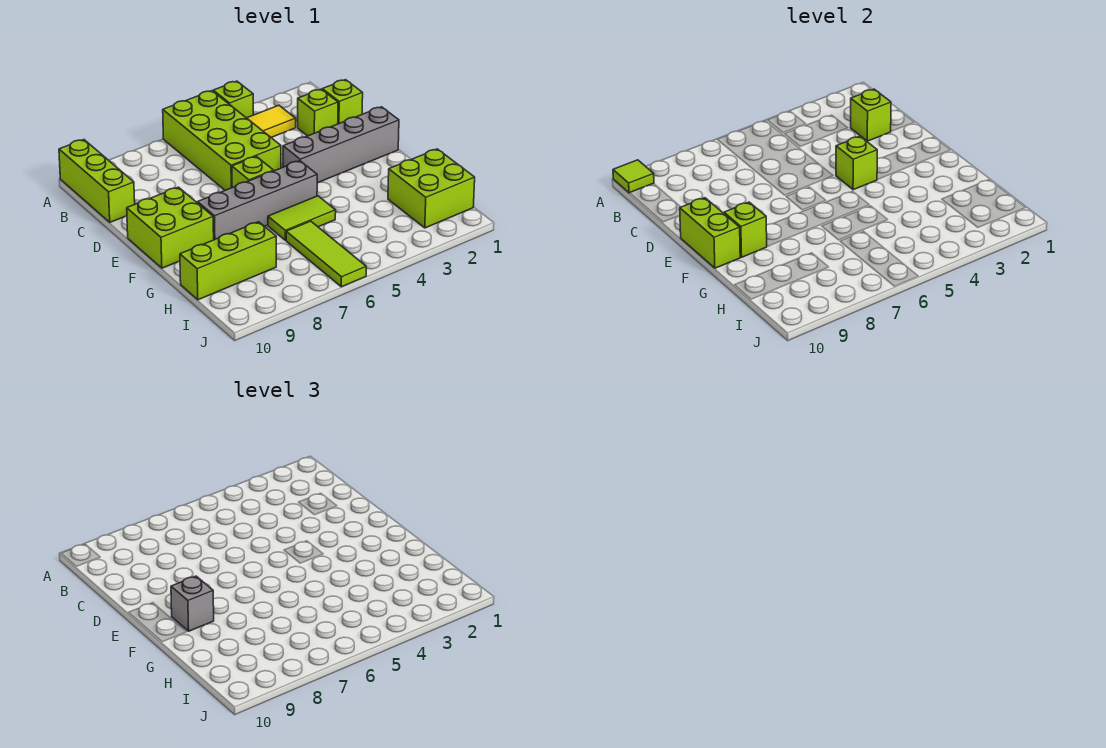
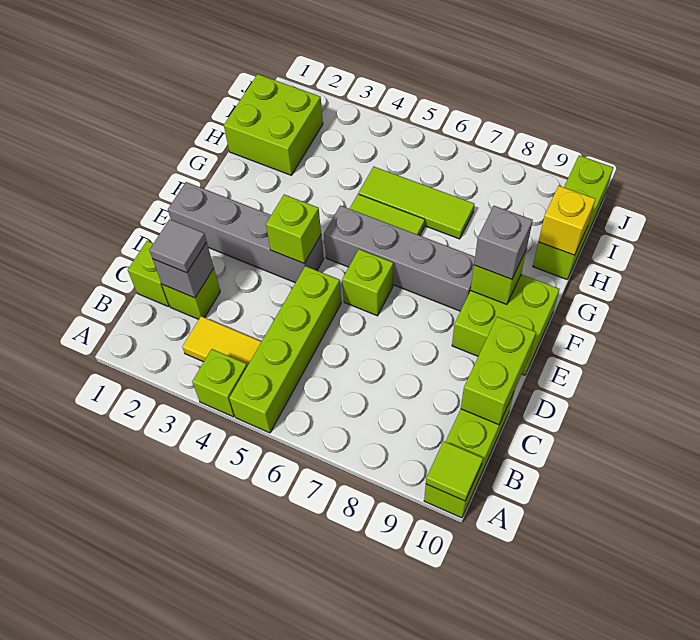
lime 2x4 brick [163,91,281,190] -> lime 1x4 brick [229,266,341,433]
lime 1x1 brick [851,89,891,141] -> grey 1x1 brick [153,242,214,298]
none -> grey 1x1 tile [149,219,207,273]
lime 1x2 brick [680,198,740,268] -> lime 1x2 brick moved to [461,317,536,425]
lime 1x3 tile [286,221,366,287] -> lime 1x3 tile turned to [359,167,475,239]
lime 1x3 brick [180,222,276,300] -> lime 1x3 brick turned to [533,155,613,279]
none -> yellow 1x1 brick [538,186,595,255]

